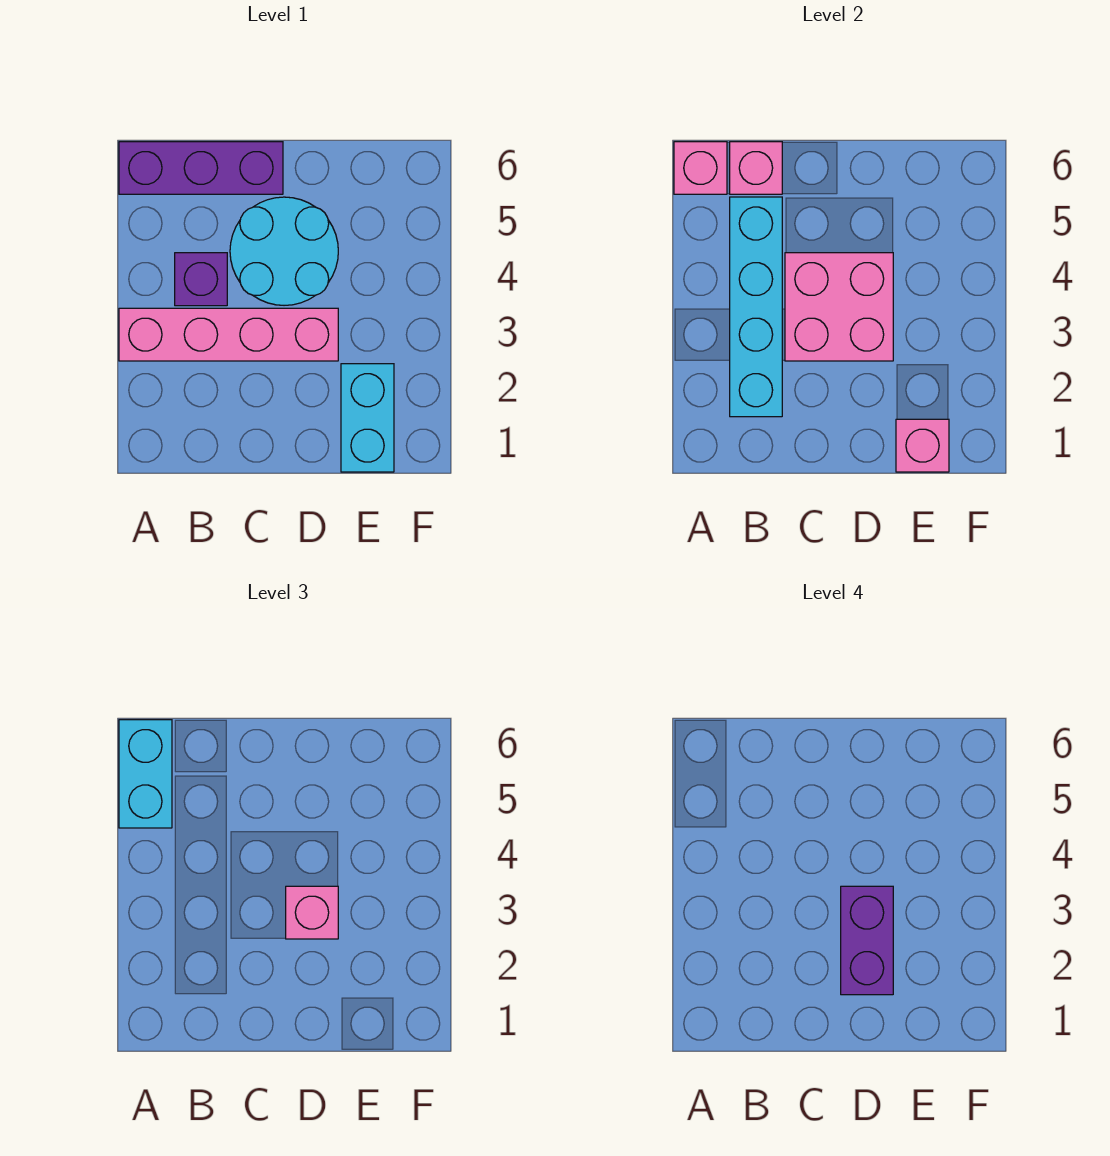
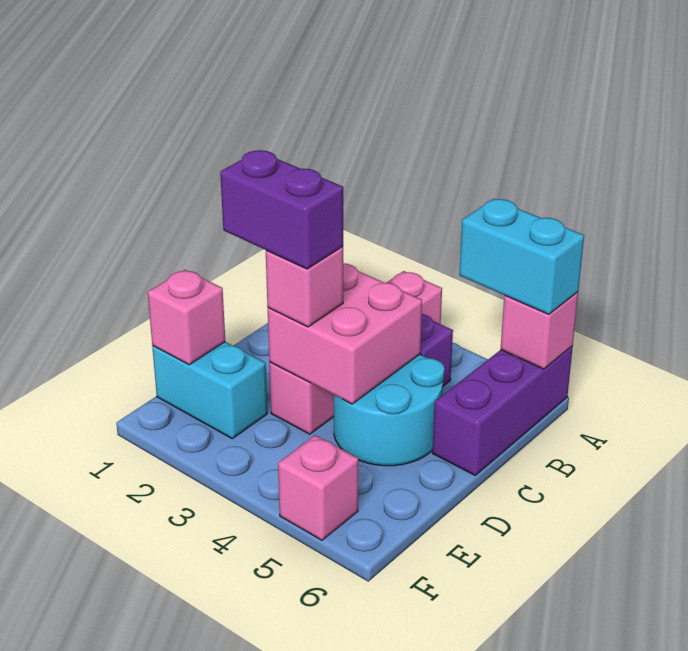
cyan 1x4 brick [730,197,782,417] -> none
pink 1x1 brick [730,142,782,194] -> pink 1x1 brick moved to [278,435,358,540]

